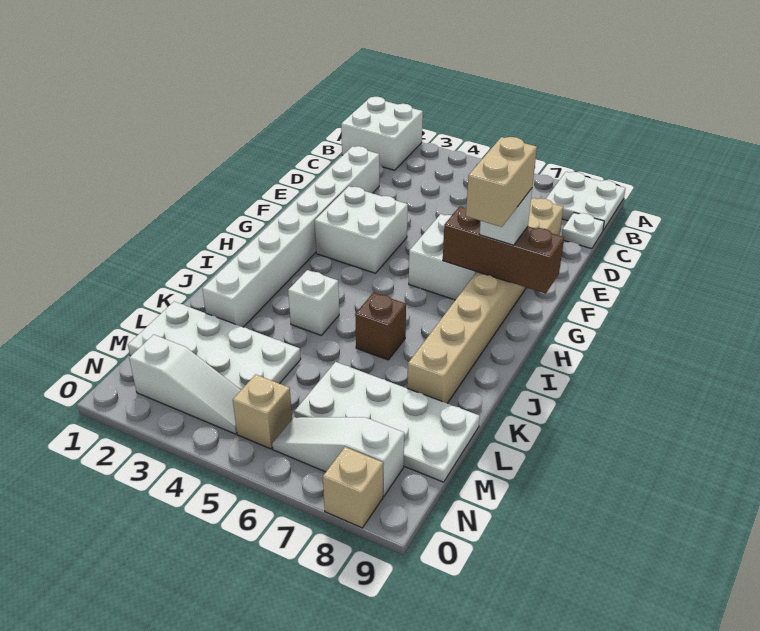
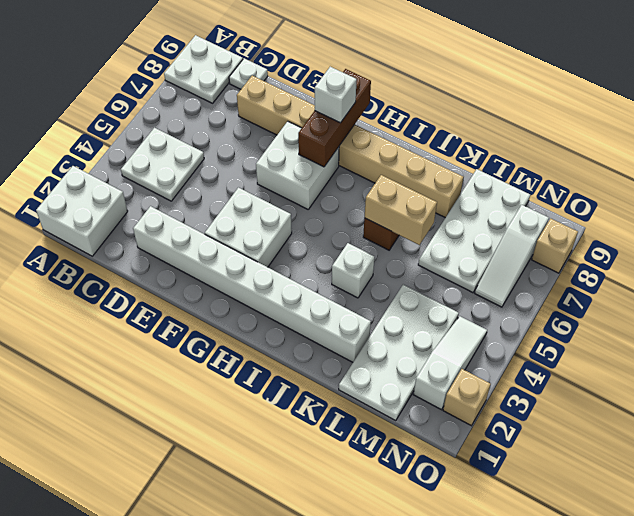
none -> white 2x2 plate [121,128,204,201]
tan 1x2 brick [466,137,537,227] -> tan 1x2 brick moved to [365,175,437,245]
tan 1x1 brick [233,374,292,449] -> tan 1x1 brick moved to [443,369,491,426]

